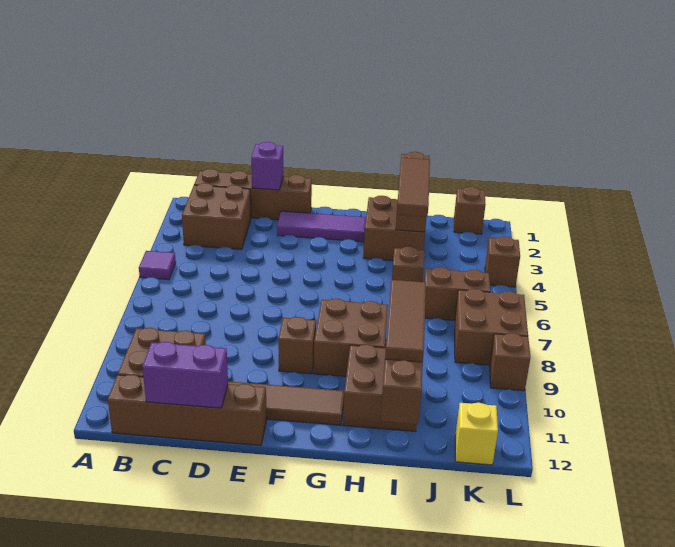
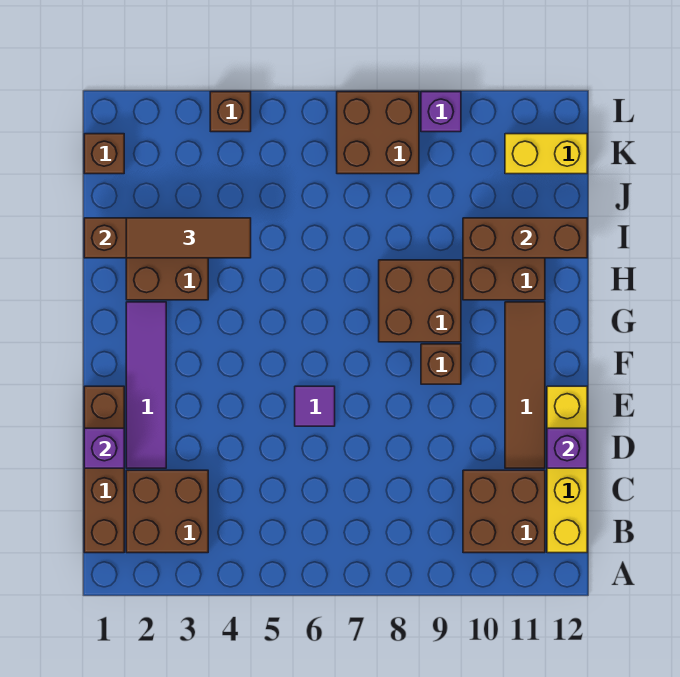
purple 1x1 tile [139,251,176,280] -> purple 1x1 tile moved to [295,386,335,426]
brown 1x4 brick [108,375,267,445] -> yellow 1x4 brick [547,386,587,553]
purple 1x2 brick [142,342,228,408] -> purple 1x1 brick [547,428,587,468]
purple 1x3 tile [277,211,366,242] -> purple 1x4 tile [126,302,166,468]
brown 1x1 brick [392,247,424,282] -> none
brown 1x3 tile [385,280,426,362] -> none
brown 1x2 brick [424,267,490,320] -> none
yellow 1x1 brick [455,403,498,465] -> yellow 1x2 brick [505,134,587,174]
brown 1x1 brick [490,333,530,391] -> purple 1x1 brick [421,92,461,132]

